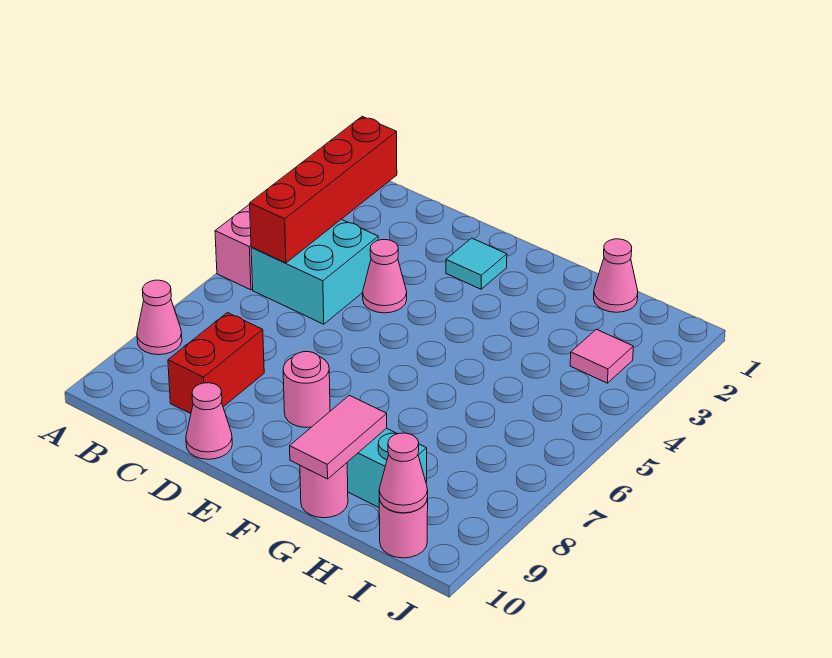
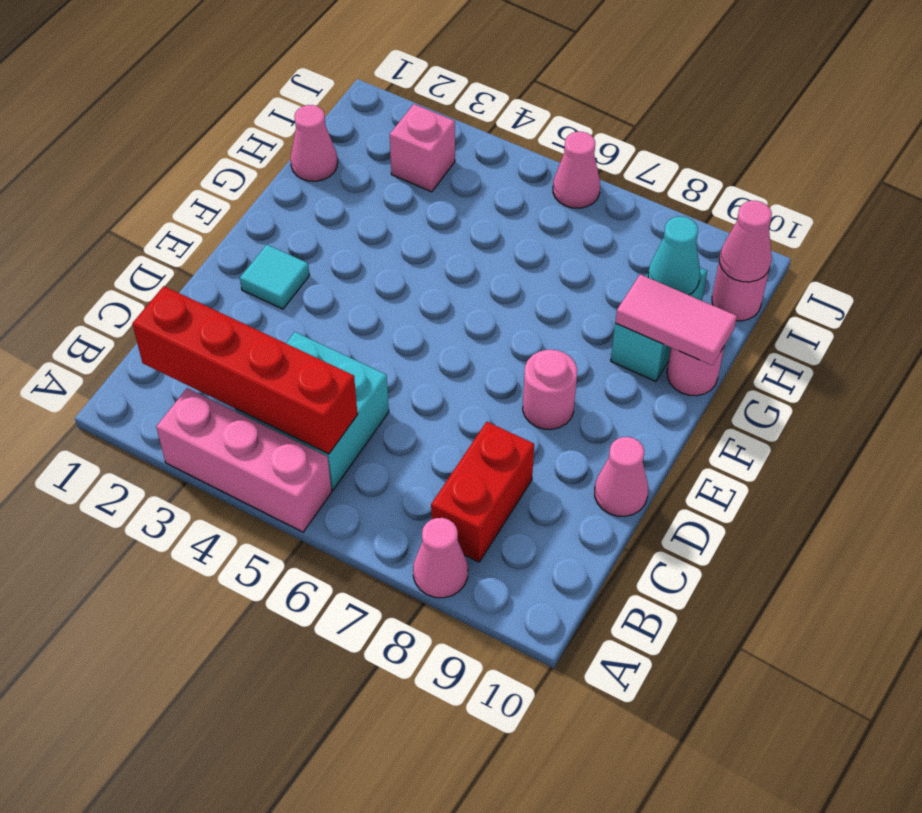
red 1x2 brick [168,313,264,414] -> red 1x2 brick turned to [431,422,534,562]
pink 1x1 cone [363,240,407,313] -> pink 1x1 cone moved to [553,132,600,208]
none -> cyan 1x1 cone [648,217,700,295]
pink 1x1 tile [570,329,633,383] -> pink 1x1 brick [390,104,455,192]

